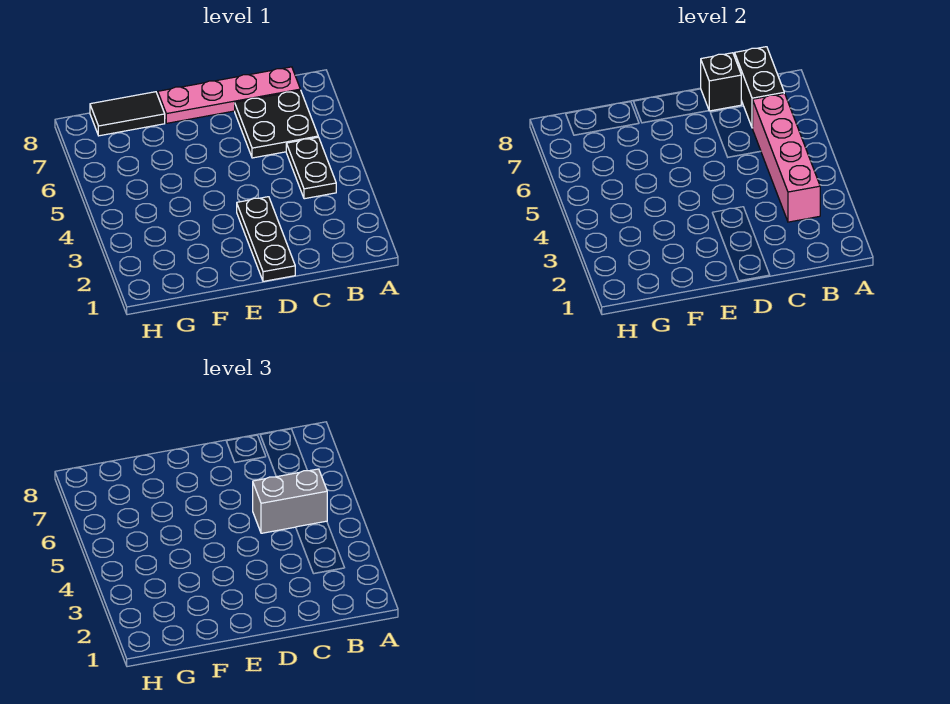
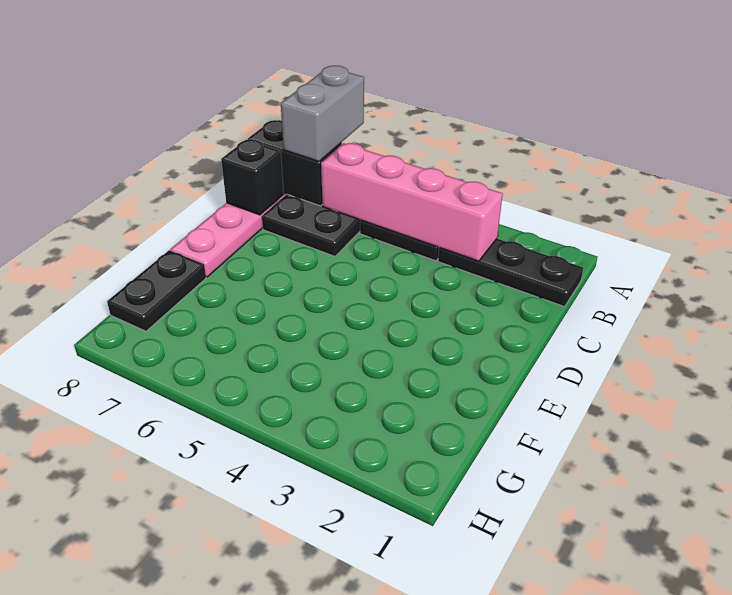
grey 1x2 brick [253,469,327,533] -> grey 1x2 brick moved to [281,66,364,161]
black 1x3 plate [237,197,295,281] -> black 1x3 plate moved to [438,239,583,307]
black 1x2 tile [90,92,165,136] -> black 1x2 plate [107,250,206,331]

